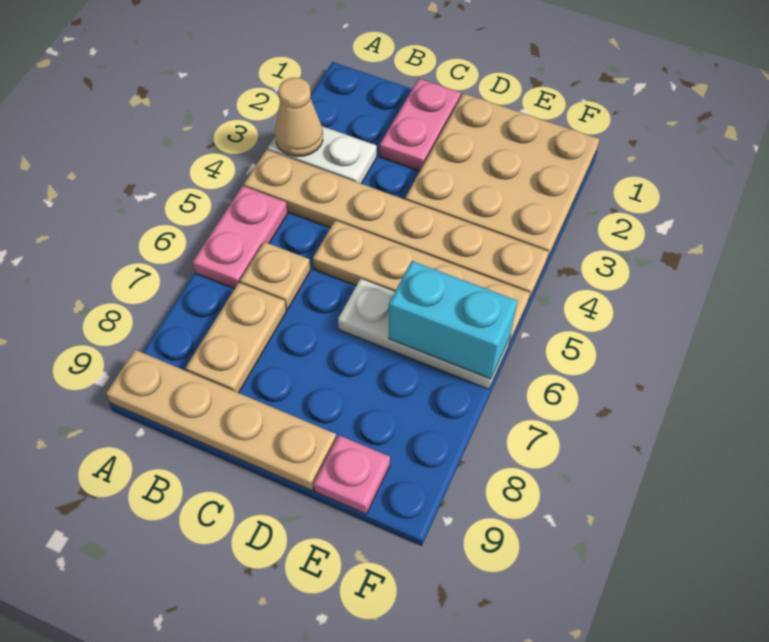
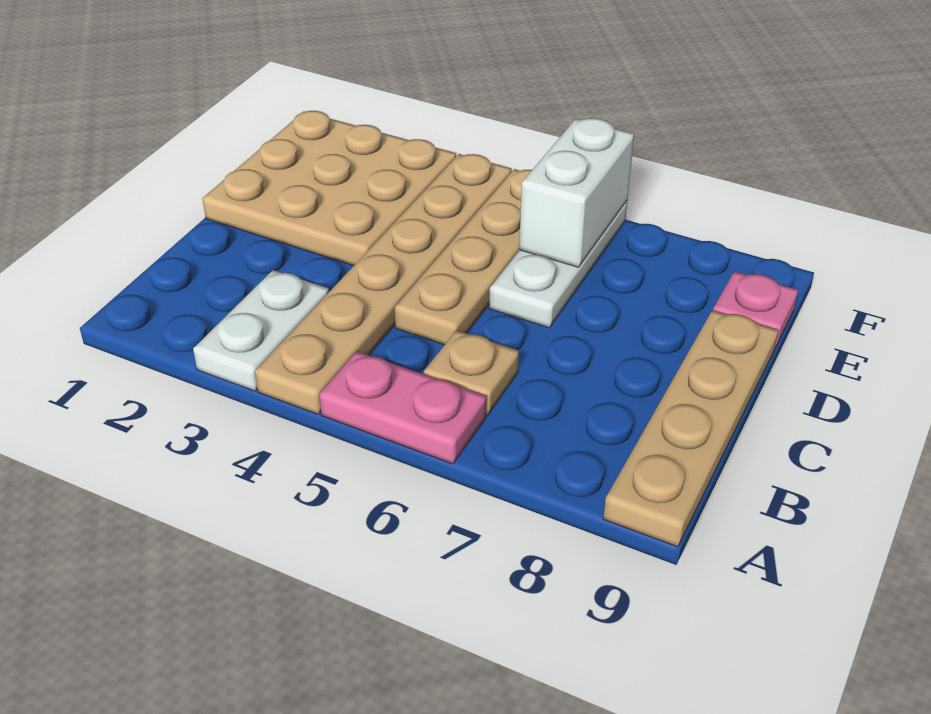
tan 1x1 cone [275,77,323,157] -> none
tan 1x2 plate [185,283,286,393] -> none
pink 1x2 plate [380,79,461,171] -> none
cyan 1x2 brick [389,261,518,379] -> white 1x2 brick [519,118,634,267]

